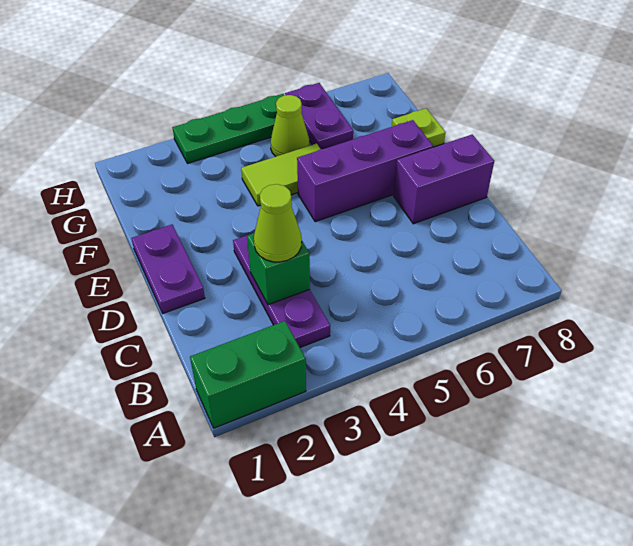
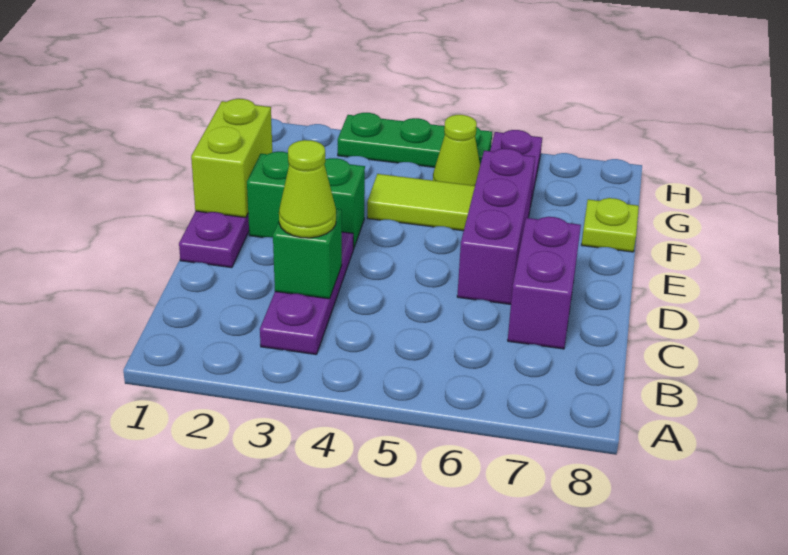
green 1x2 brick [190,321,306,428] -> green 1x2 brick moved to [247,152,365,249]
purple 1x2 brick [394,135,494,224] -> purple 1x2 brick turned to [508,217,581,349]
none -> lime 1x2 brick [191,99,272,218]
purple 1x3 brick [297,120,433,222] -> purple 1x3 brick turned to [457,149,535,304]

